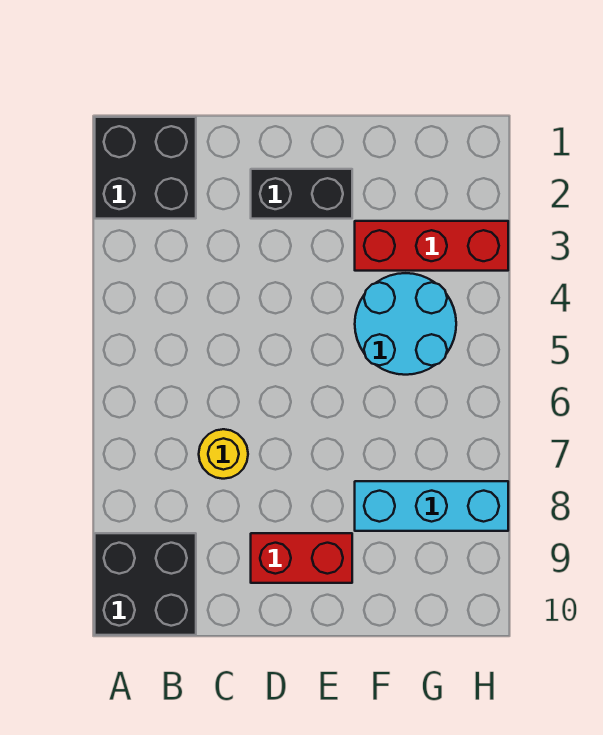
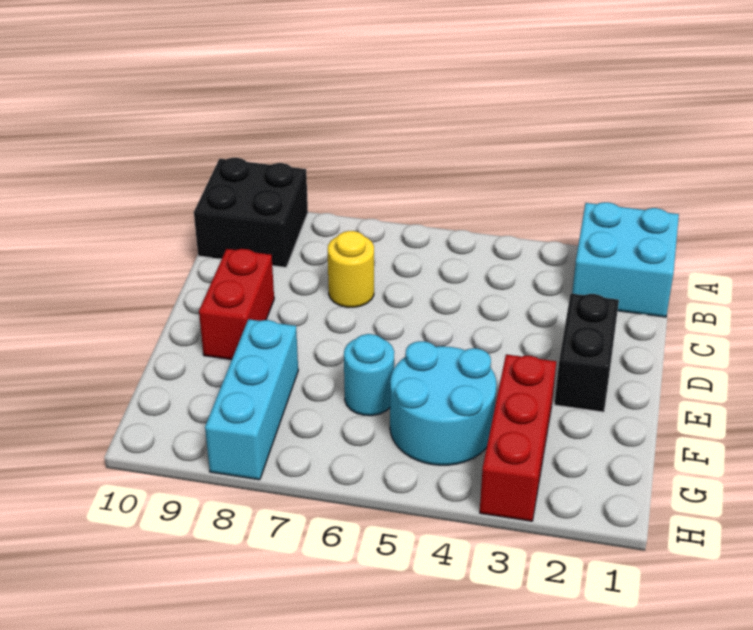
black 2x2 brick [95,117,196,219] -> cyan 2x2 brick [572,202,679,317]
none -> cyan 1x1 round brick [344,334,394,416]

